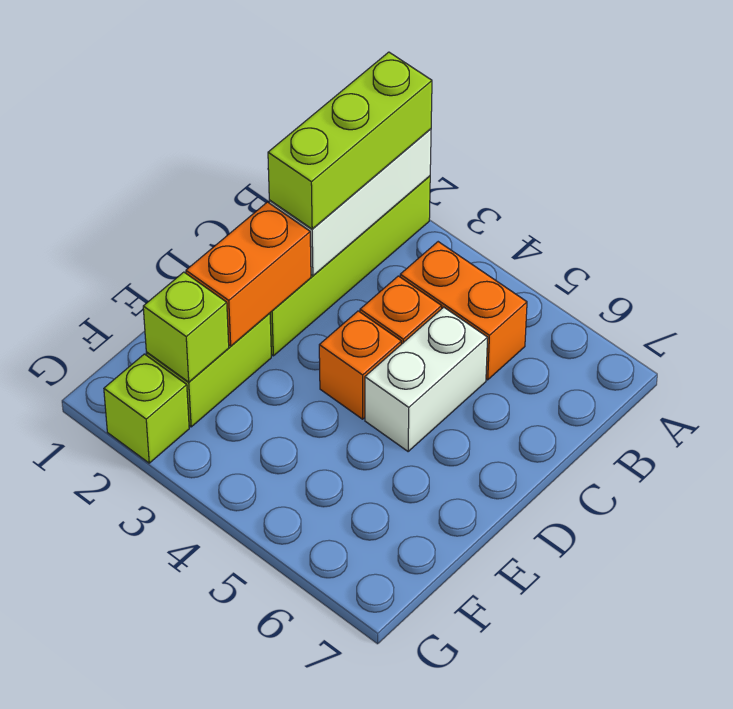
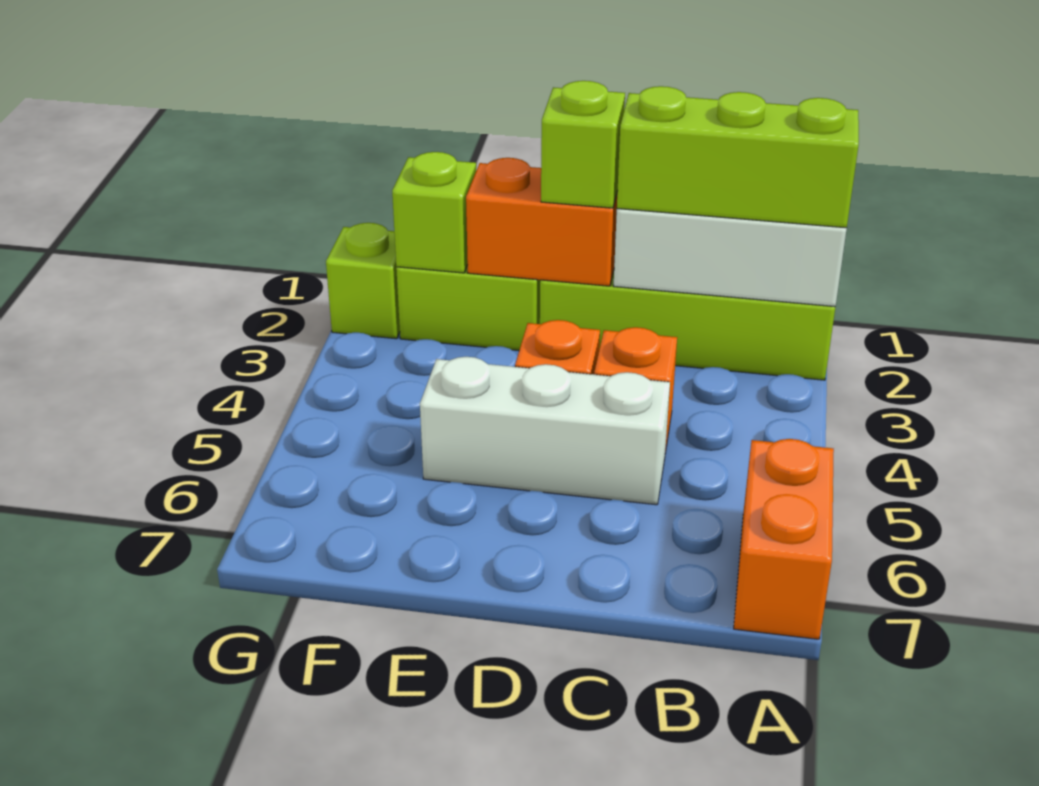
orange 1x2 brick [400,242,527,380] -> orange 1x2 brick moved to [734,439,834,639]
white 1x2 brick [365,307,488,451] -> white 1x3 brick [420,357,670,505]
none -> lime 1x1 brick [541,81,625,208]

